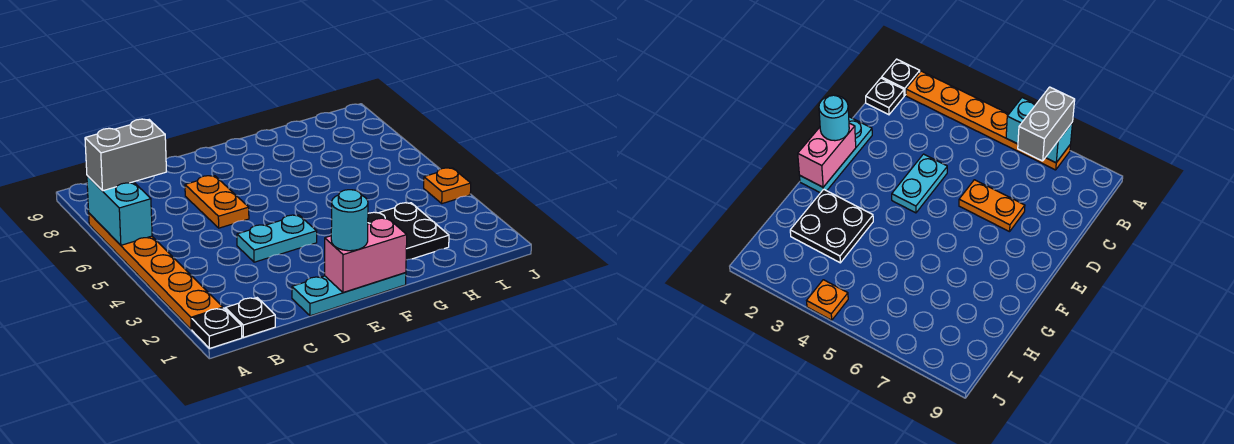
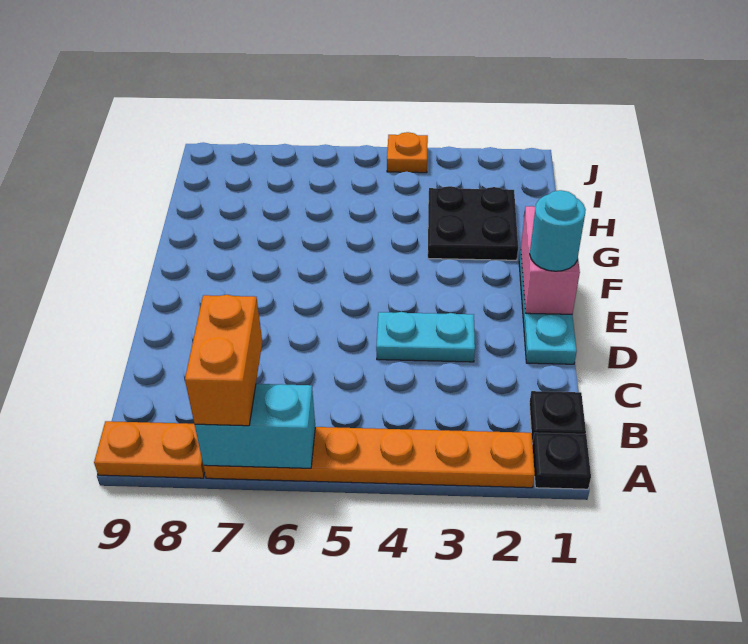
grey 1x2 brick [85,119,166,191] -> orange 1x2 brick [185,295,262,426]
cyan 1x2 plate [237,215,317,262] -> cyan 1x2 plate turned to [376,312,475,362]
orange 1x2 plate [185,176,249,228] -> orange 1x2 plate moved to [94,421,205,478]

